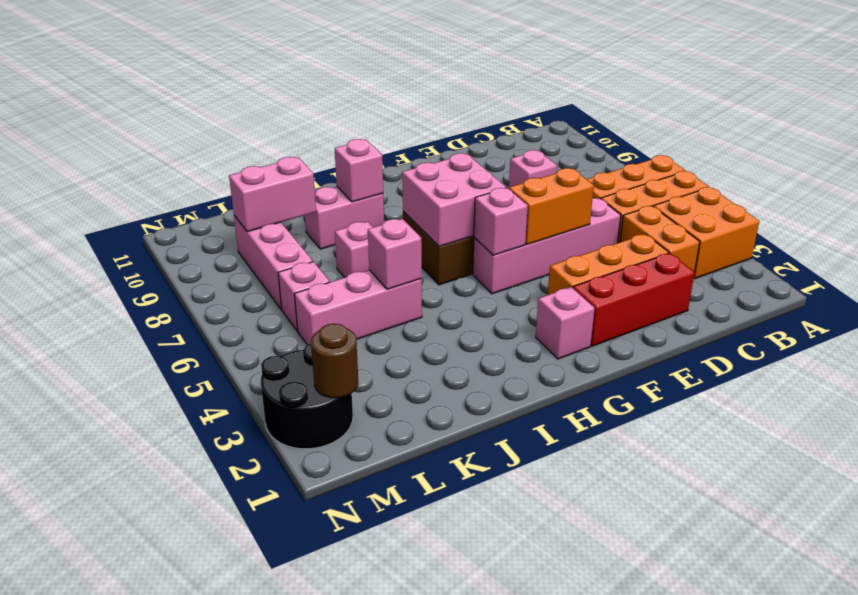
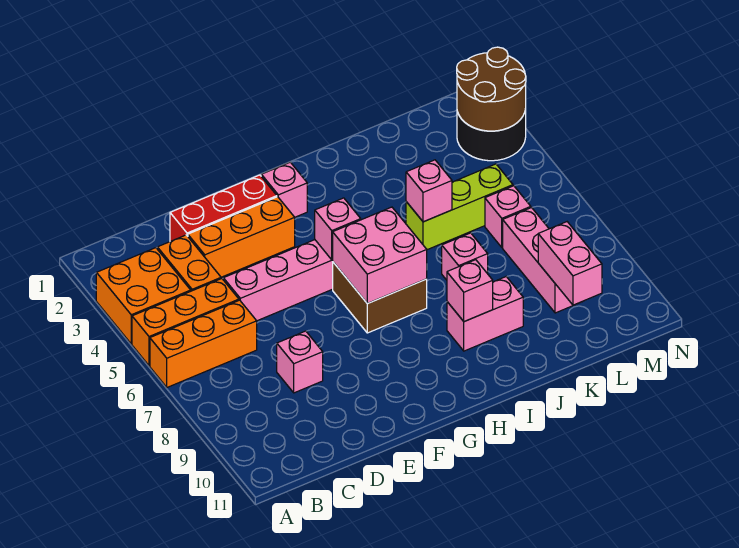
orange 1x2 brick [509,168,594,245] -> none
pink 1x3 brick [295,270,422,345] -> lime 1x3 brick [406,164,513,250]
pink 1x2 brick [229,157,316,232] -> pink 1x2 brick turned to [538,222,602,305]
brown 1x1 round brick [311,324,358,398] -> brown 2x2 round brick [457,47,526,131]

